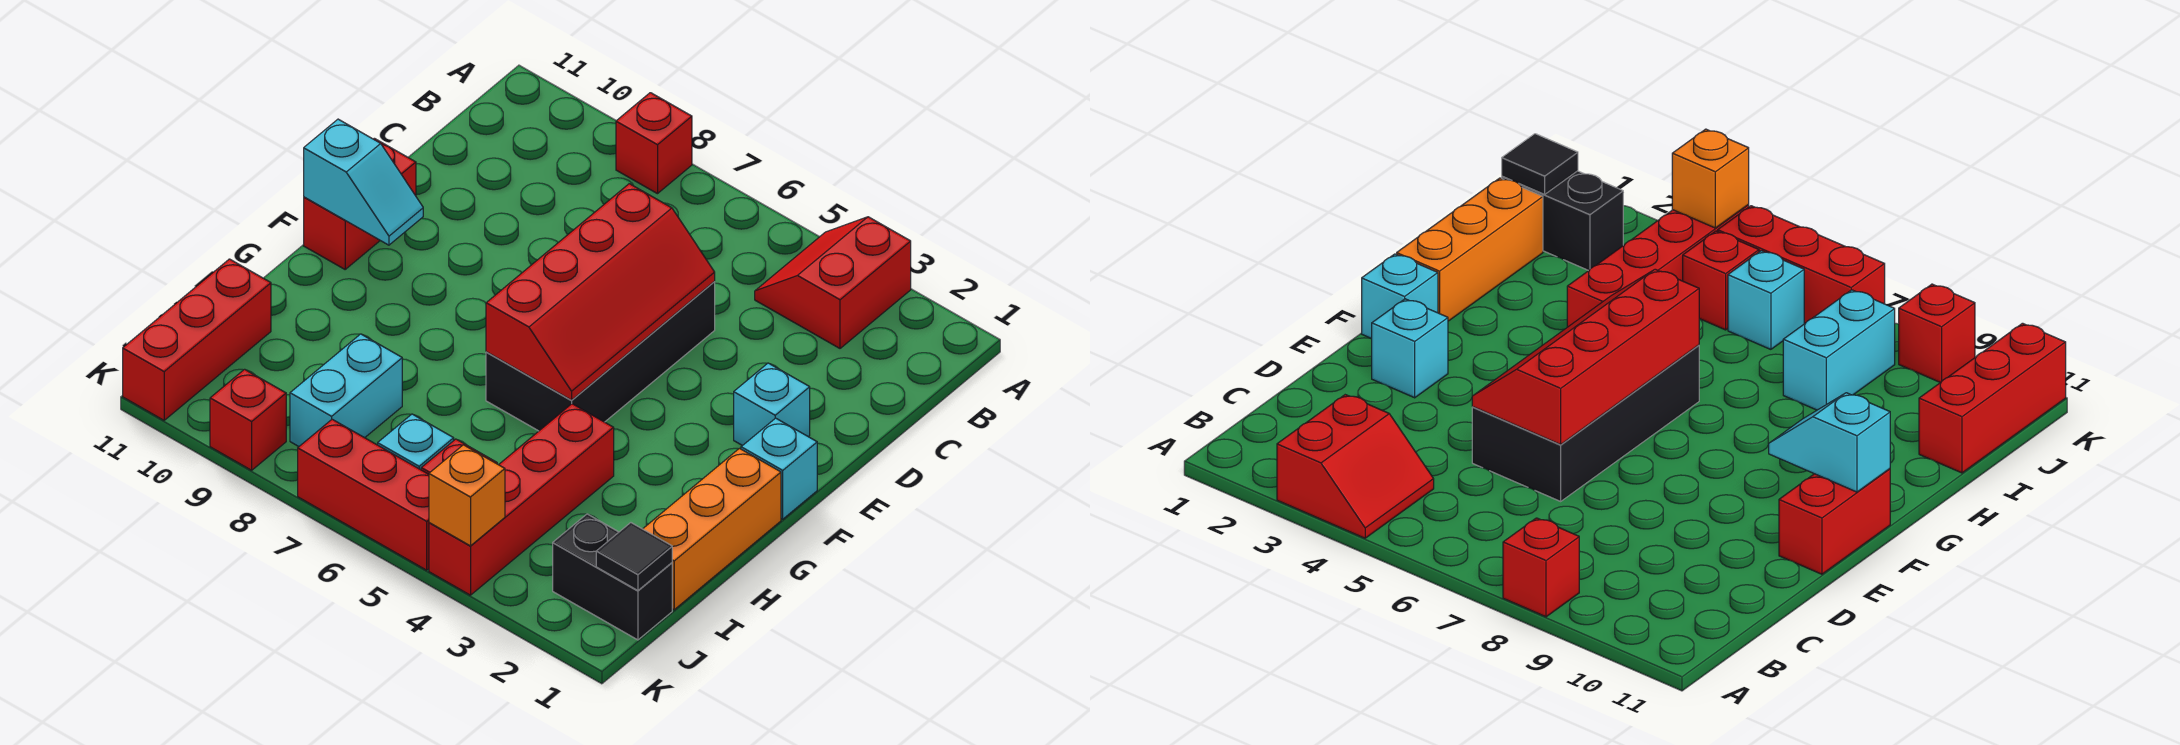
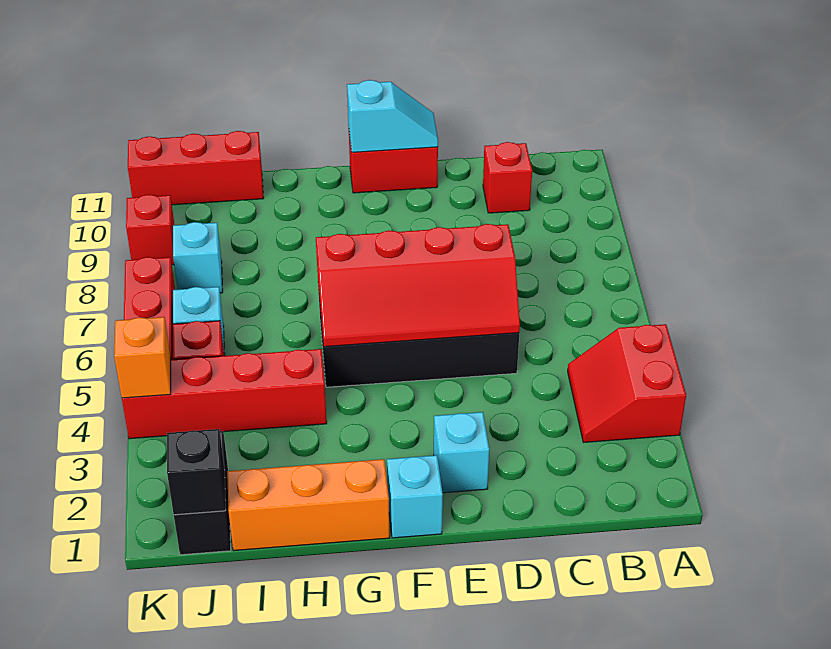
red 2x2 slope [755,217,911,348] -> red 2x2 slope turned to [568,324,686,442]
red 1x1 brick [616,93,692,194] -> red 1x1 brick moved to [483,142,532,213]
cyan 1x2 slope [304,119,423,245] -> cyan 1x2 slope turned to [347,80,438,152]
cyan 1x2 brick [290,334,402,446] -> cyan 1x1 brick [173,222,223,293]
black 1x1 tile [596,523,672,591] -> black 1x1 brick [167,429,226,515]

